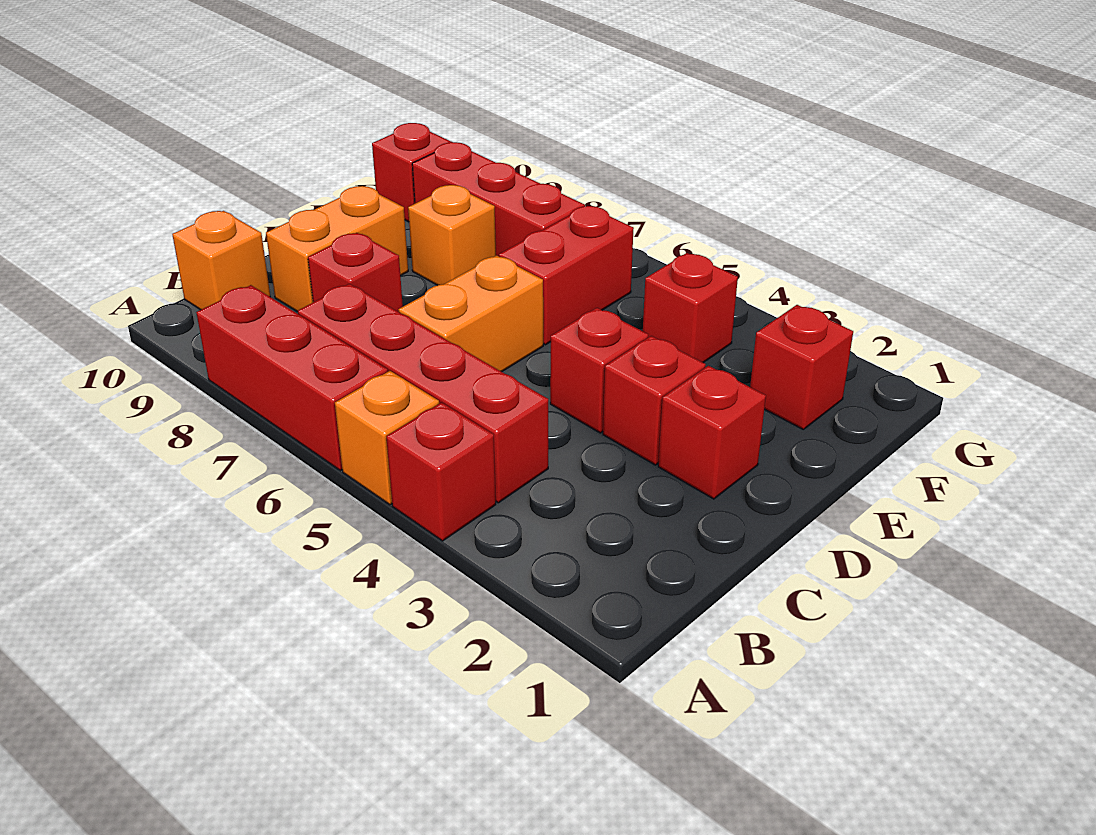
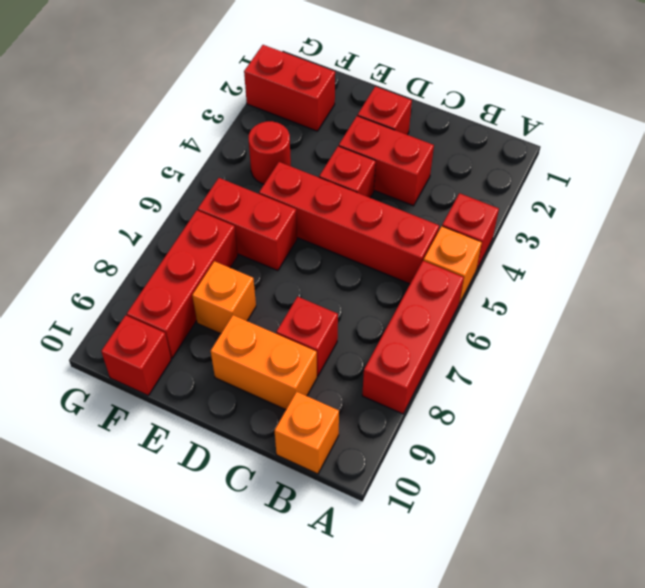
red 1x4 brick [298,284,548,503] -> red 1x4 brick turned to [259,162,439,284]
orange 1x2 brick [398,255,543,372] -> none
red 1x1 brick [603,336,706,465] -> red 1x2 brick [339,116,434,206]
red 1x1 brick [750,305,853,429] -> red 1x2 brick [244,45,335,131]
red 1x1 brick [643,253,738,363] -> red 1x1 round brick [249,121,291,184]

